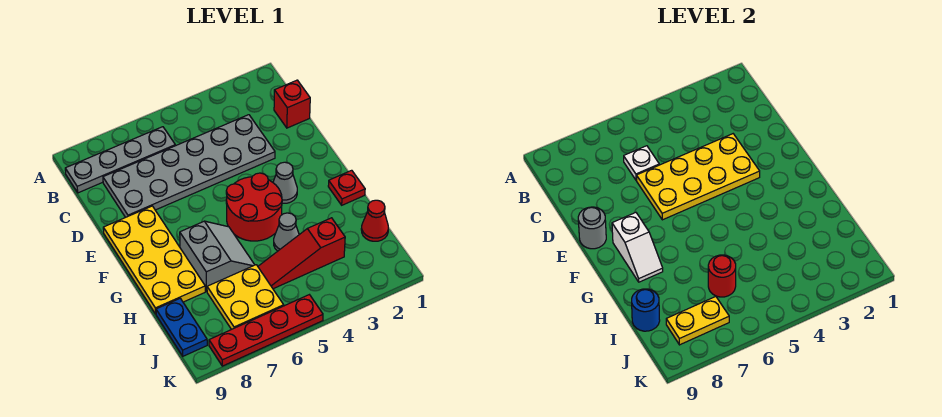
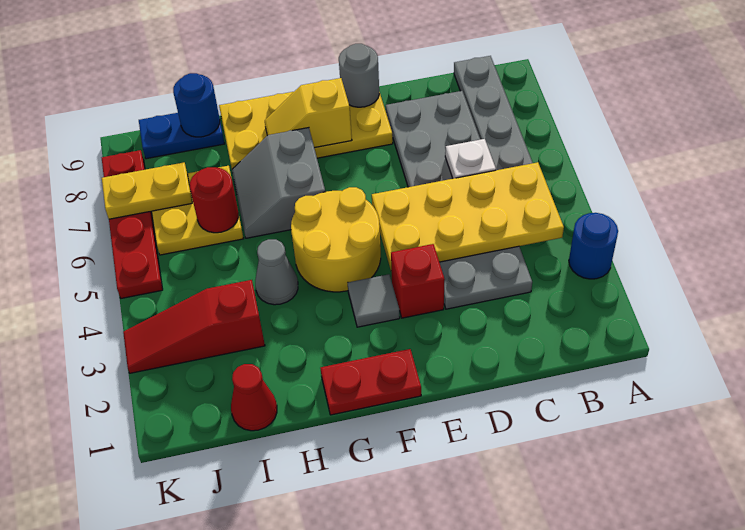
none -> blue 1x1 round brick [569,213,618,279]
red 1x1 brick [274,80,310,128] -> red 1x1 brick moved to [391,244,445,318]
yellow 2x4 plate [637,134,760,220] -> yellow 2x4 plate turned to [372,162,564,272]
grey 1x1 cone [273,162,297,203] -> grey 1x1 tile [348,274,400,327]
red 2x2 round brick [226,173,282,241] -> yellow 2x2 round brick [291,187,381,292]
white 1x2 slope [612,213,663,282] -> yellow 1x2 slope [265,78,352,148]
red 1x1 plate [328,170,365,205] -> red 1x2 plate [321,349,421,415]
grey 2x2 slope [180,221,254,291] -> grey 2x2 slope turned to [232,128,325,238]
red 1x3 slope [258,218,345,289] -> red 1x3 slope turned to [123,280,265,373]
yellow 1x2 plate [666,297,729,345] -> yellow 1x2 plate turned to [102,162,192,219]

